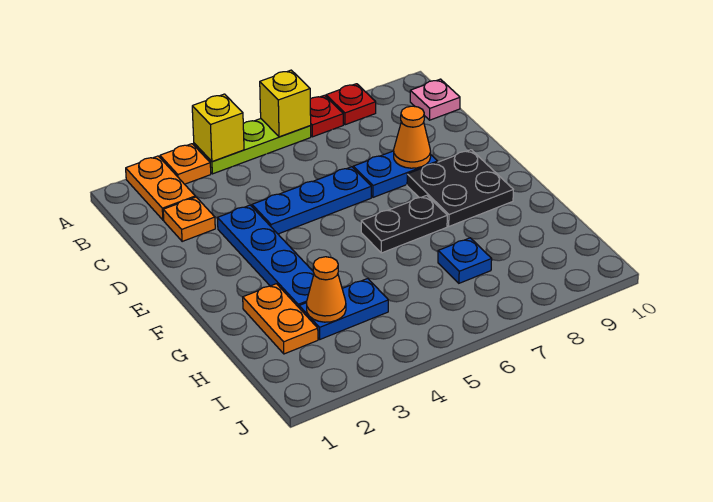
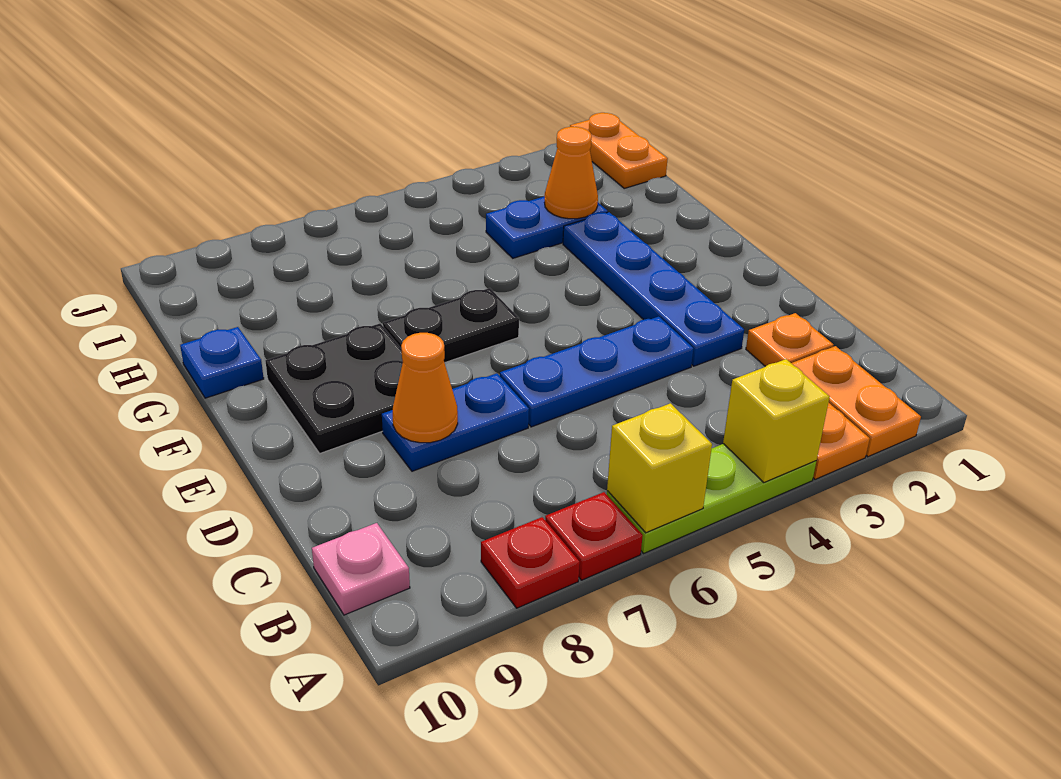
orange 1x2 plate [243,284,318,354] -> orange 1x2 plate moved to [570,113,668,188]
blue 1x1 plate [438,238,492,283] -> blue 1x1 plate moved to [180,327,264,398]

